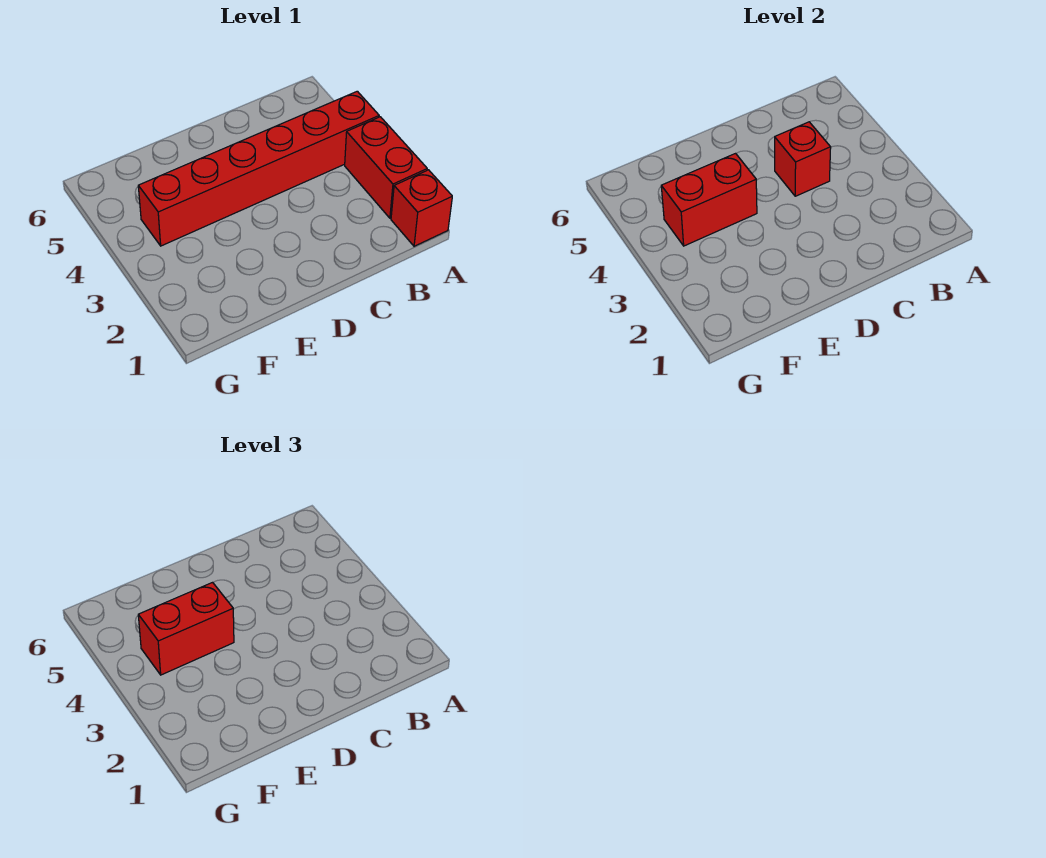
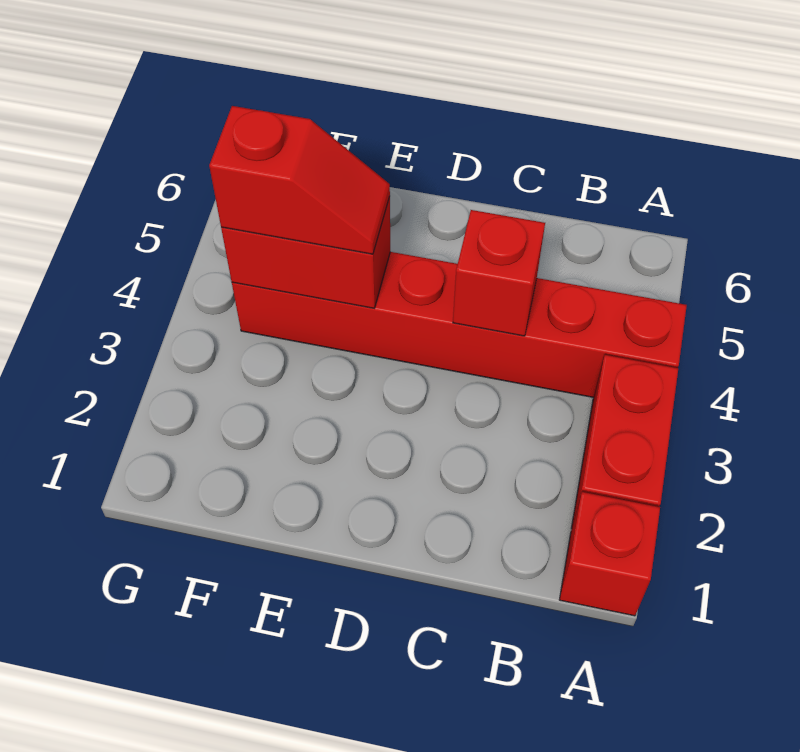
red 1x2 brick [138,583,234,675] -> red 1x2 slope [209,106,390,254]

